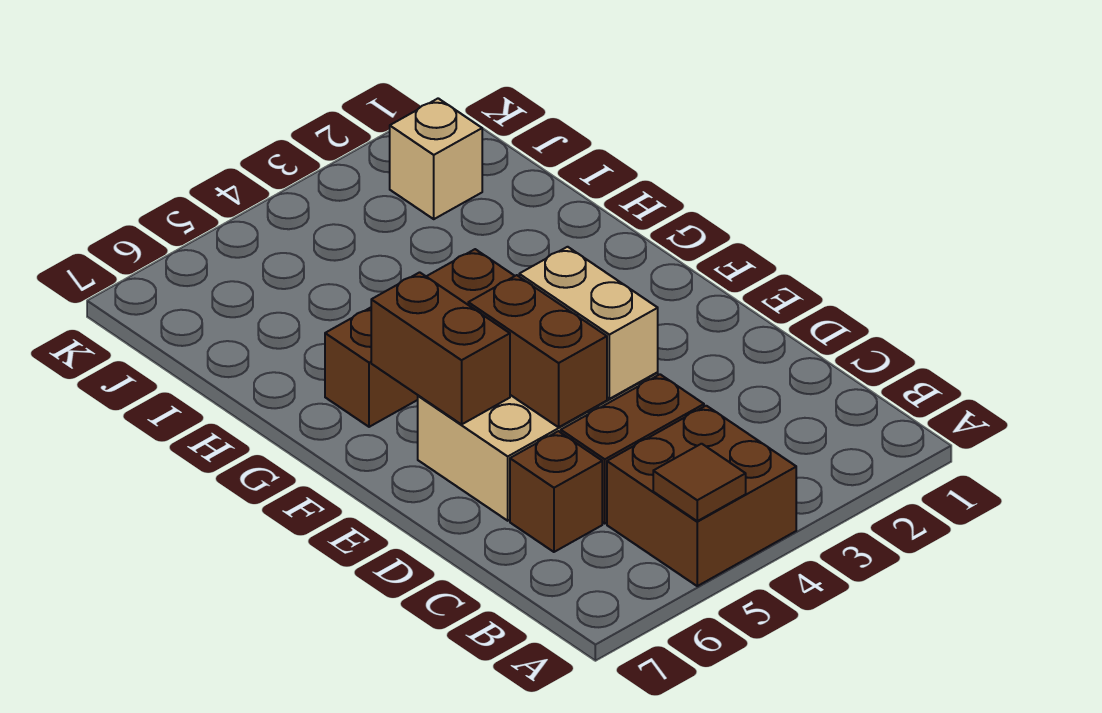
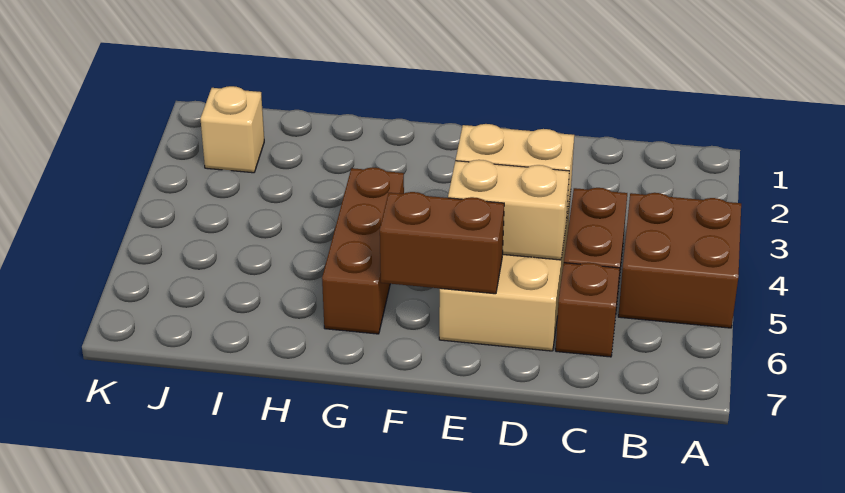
brown 1x1 tile [653,444,746,521] -> none
brown 1x2 brick [468,275,607,427] -> tan 1x2 brick [448,160,569,260]

